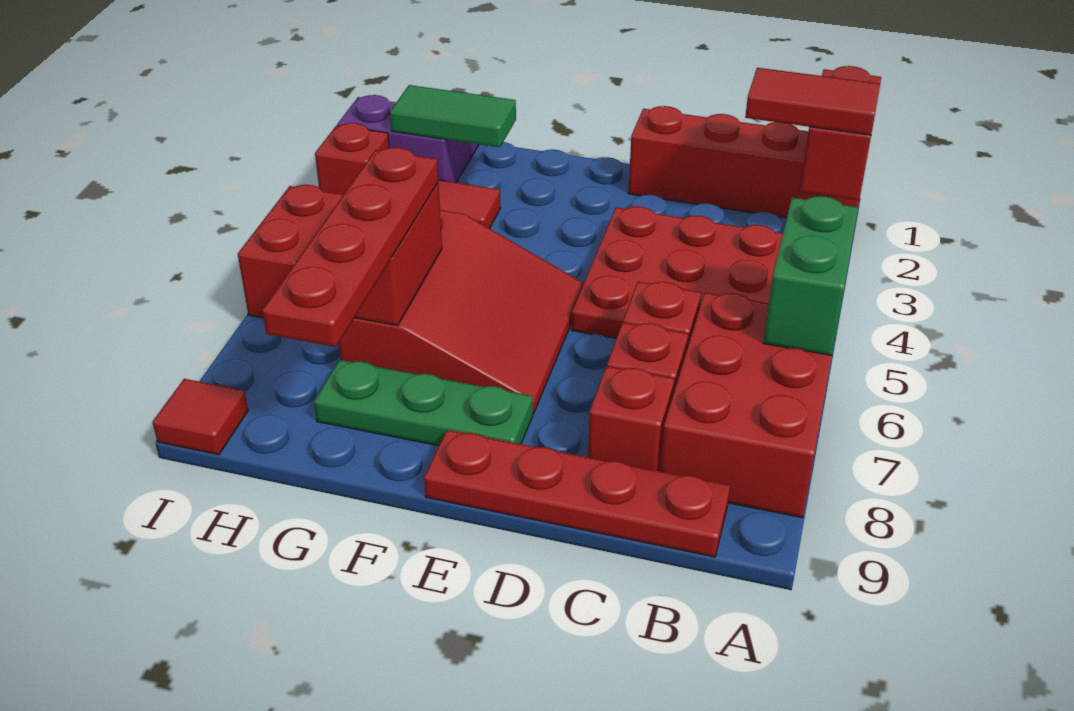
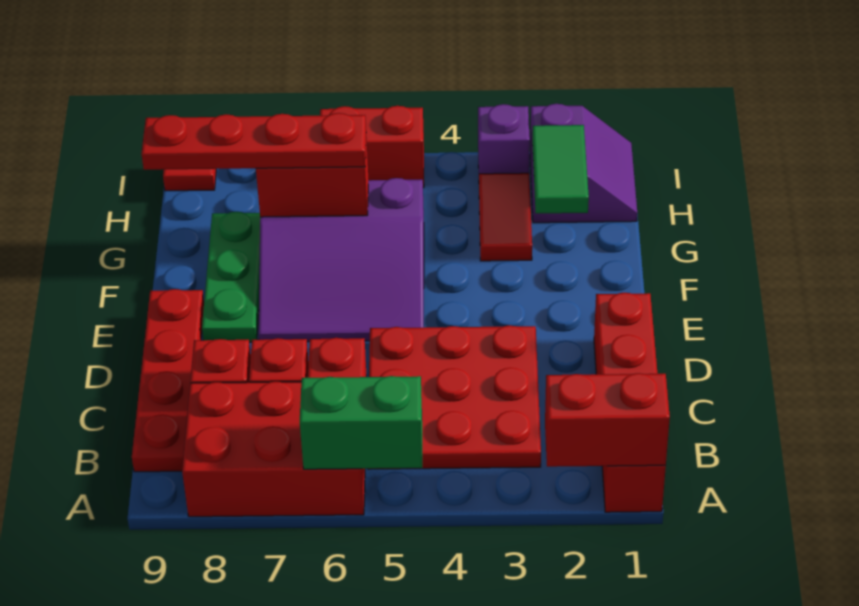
red 1x2 tile [745,68,880,135] -> none
red 3x3 slope [339,209,584,414] -> purple 3x3 slope [259,178,424,342]
red 1x1 brick [315,123,389,195] -> purple 1x1 brick [478,104,530,174]

